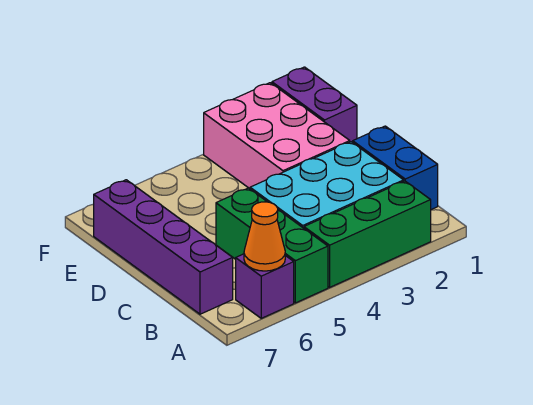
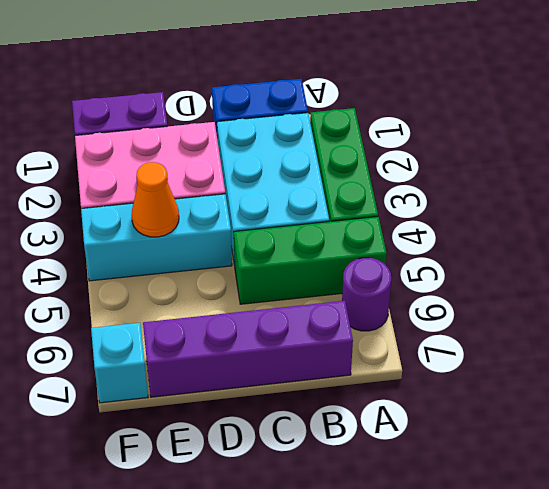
purple 1x1 brick [236,254,294,318] -> purple 1x1 round brick [342,258,391,331]
orange 1x1 cone [244,202,285,271] -> orange 1x1 cone moved to [132,162,179,237]
none -> cyan 1x3 brick [81,194,232,281]
none -> cyan 1x1 brick [91,323,148,403]

